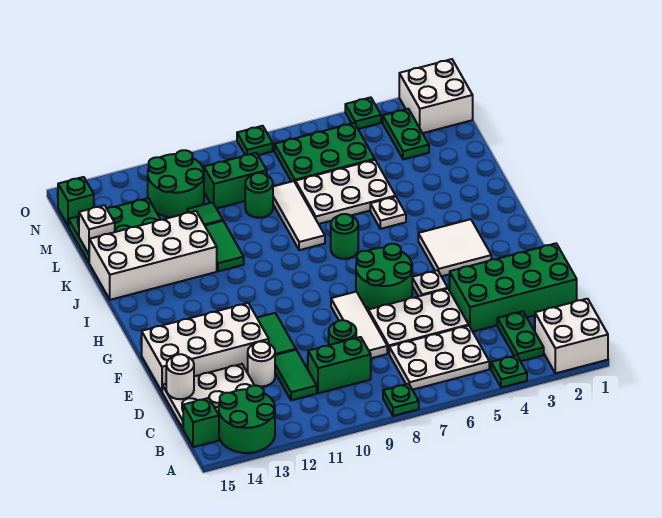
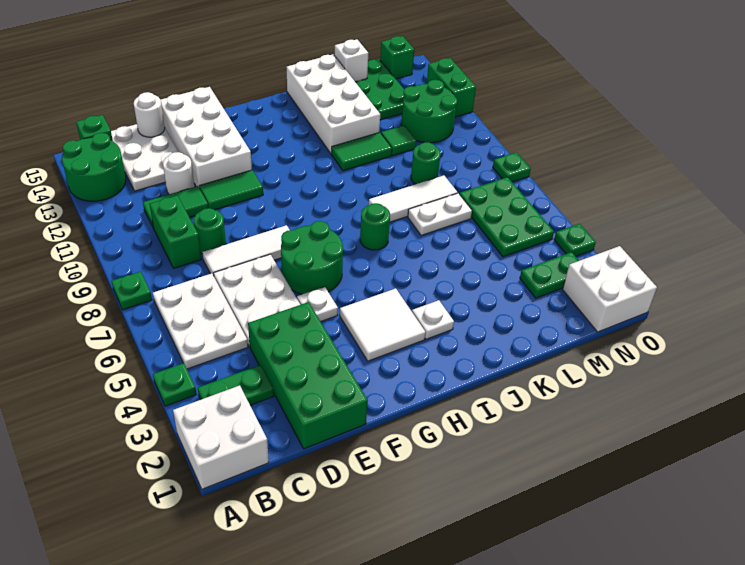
white 1x1 plate [370,197,406,229] -> white 1x1 plate moved to [412,300,454,339]
white 2x3 plate [295,160,396,224] -> white 1x2 plate [408,193,472,235]
green 1x2 brick [204,153,267,208] -> green 1x2 brick moved to [427,58,476,117]

